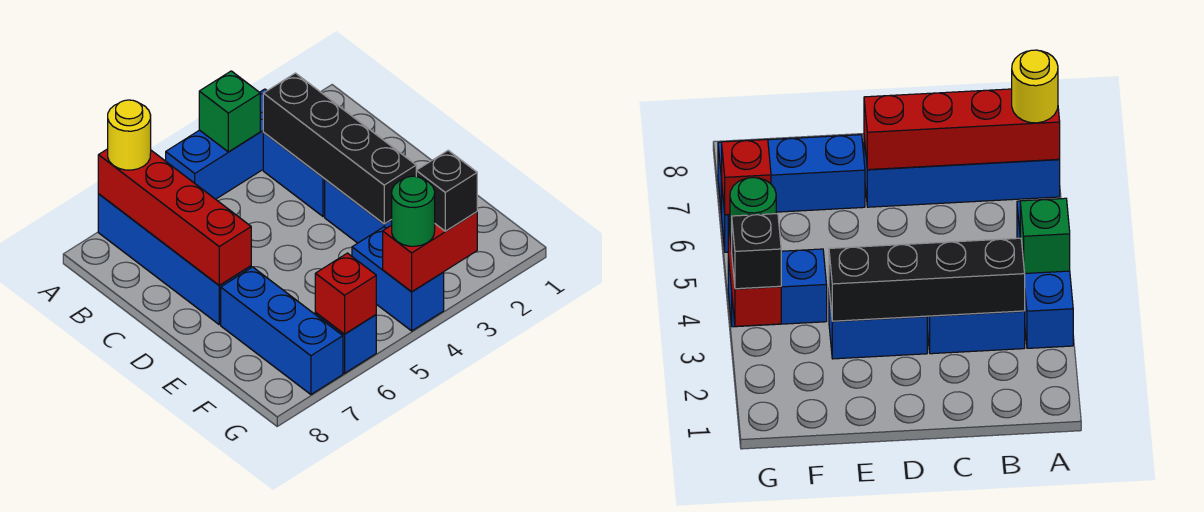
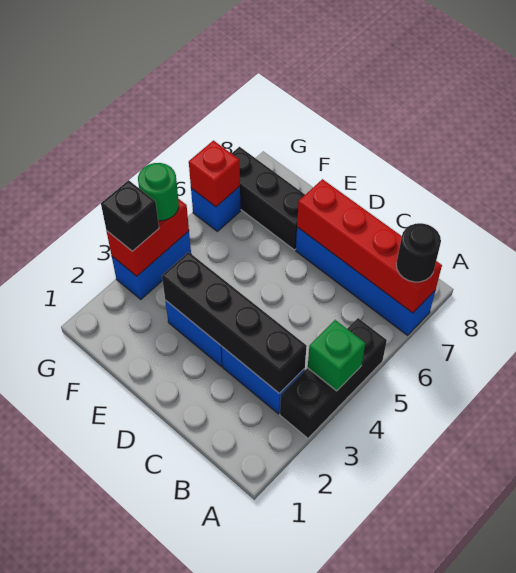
blue 1x3 brick [166,89,267,199] -> black 1x3 brick [280,318,387,438]
yellow 1x1 round brick [108,100,151,170] -> black 1x1 round brick [396,223,441,282]
blue 1x3 brick [221,267,343,394] -> black 1x3 brick [231,147,305,250]
blue 1x2 brick [352,227,444,331] -> blue 1x2 brick turned to [112,231,191,299]

